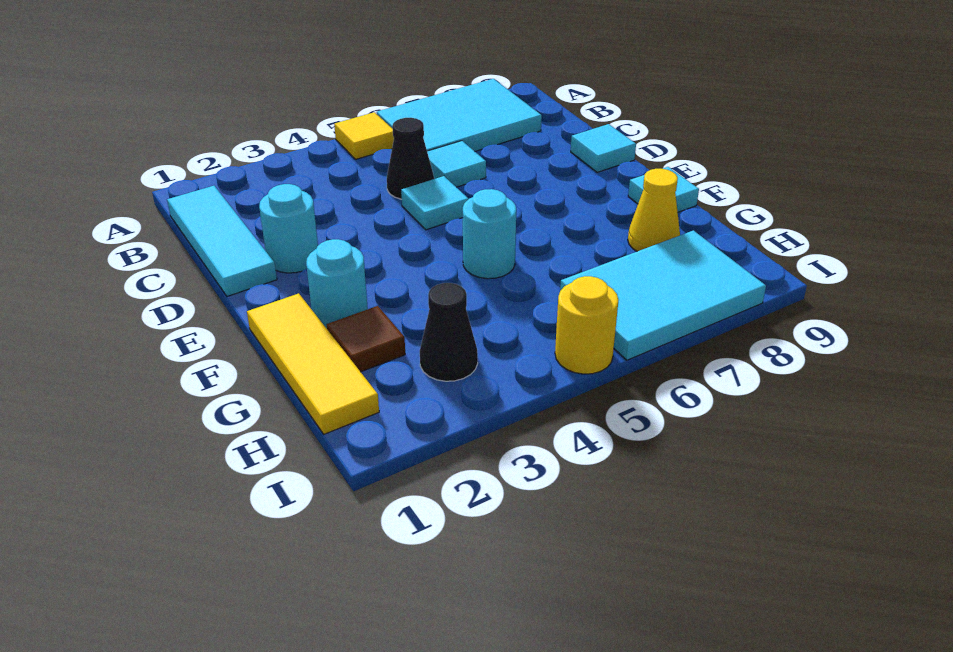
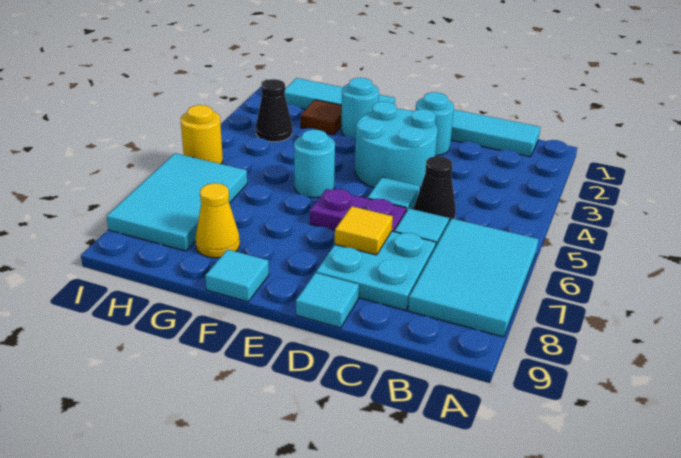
yellow 1x1 tile [334,112,394,159] -> yellow 1x1 tile moved to [335,206,393,255]
none -> cyan 2x2 plate [316,231,436,310]
none -> cyan 2x2 round brick [355,101,437,188]
none -> purple 1x2 plate [310,189,406,232]
yellow 1x3 tile [247,293,379,434] -> cyan 1x3 tile [284,78,395,110]

